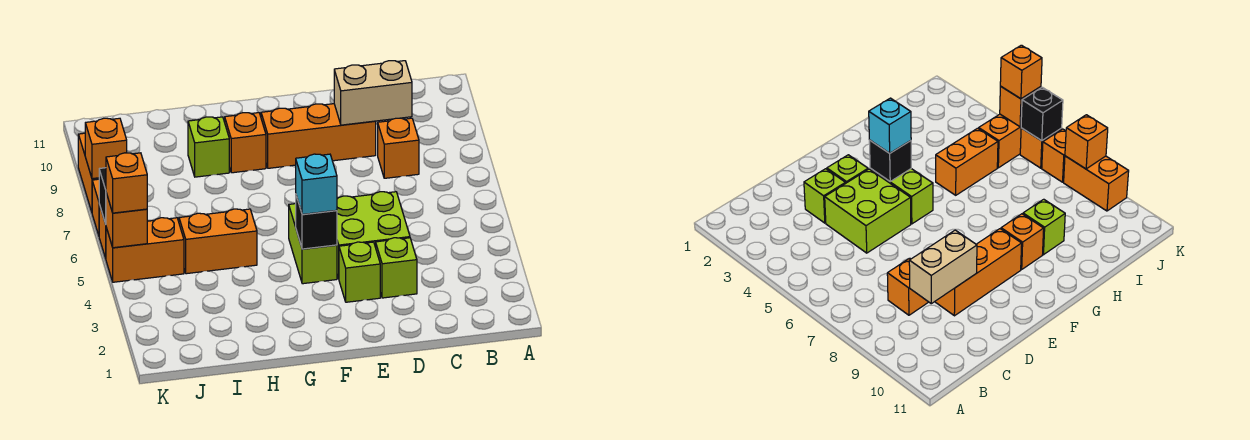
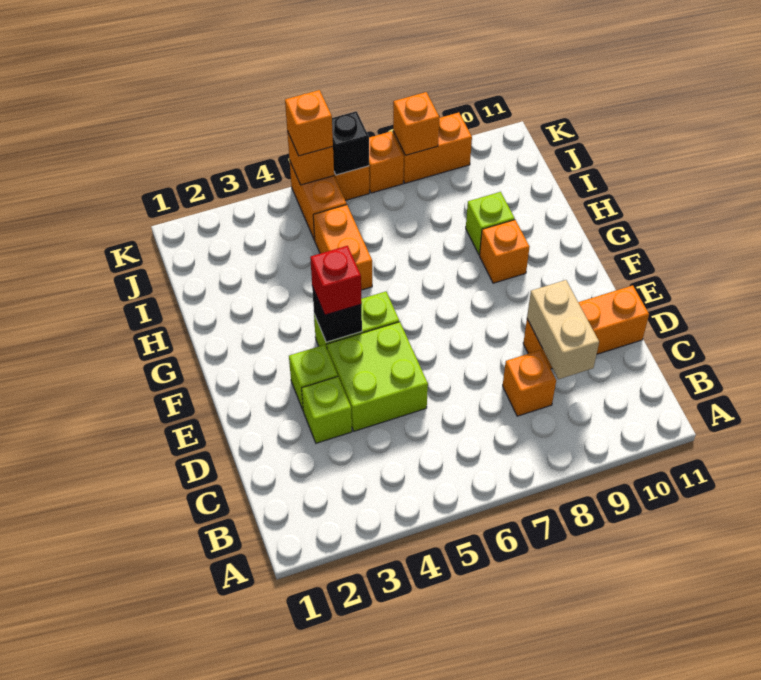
orange 1x3 brick [261,104,376,168] -> orange 1x3 brick turned to [523,285,649,369]
cyan 1x1 brick [296,154,337,214] -> red 1x1 brick [310,246,362,315]

